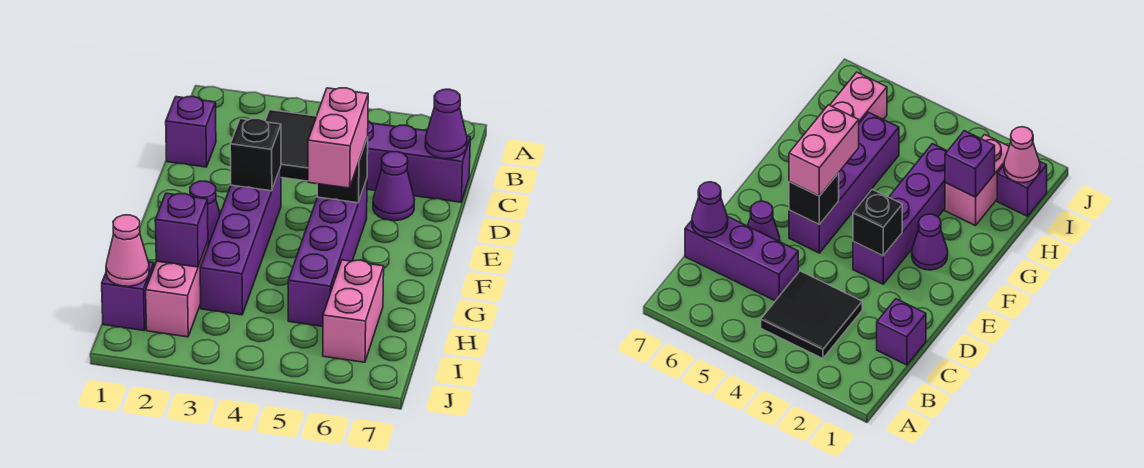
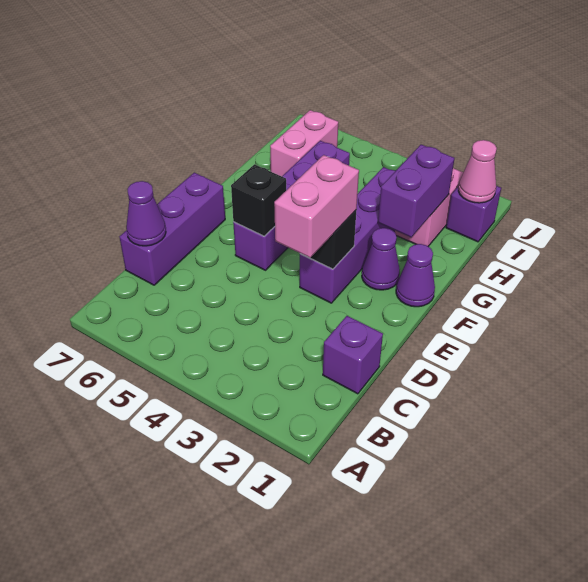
black 2x2 tile [265,110,316,181] -> none
purple 1x3 brick [367,121,470,202] -> purple 1x3 brick turned to [120,173,225,285]
purple 1x1 cone [373,152,415,221] -> purple 1x1 cone moved to [396,244,435,307]
pink 1x2 brick [308,88,368,188] -> pink 1x2 brick moved to [274,155,359,258]
purple 1x1 brick [155,193,208,267] -> purple 1x2 brick [378,145,455,237]

